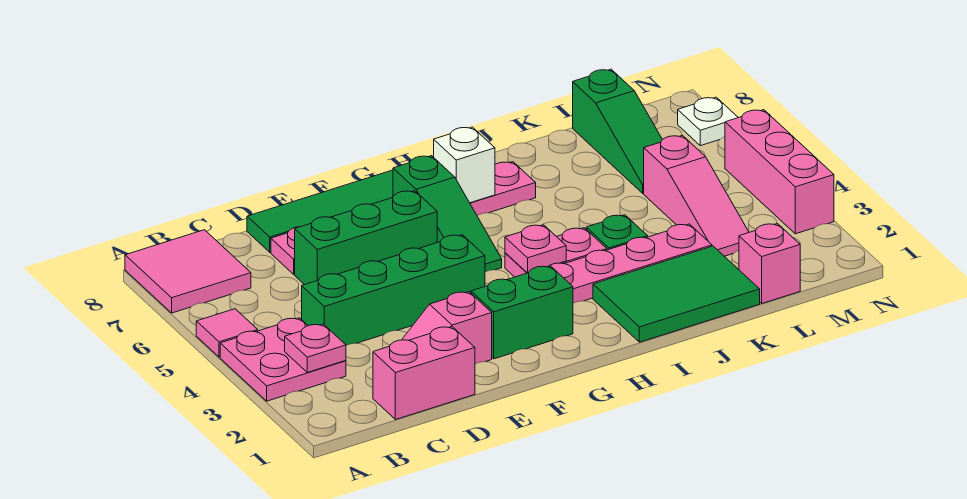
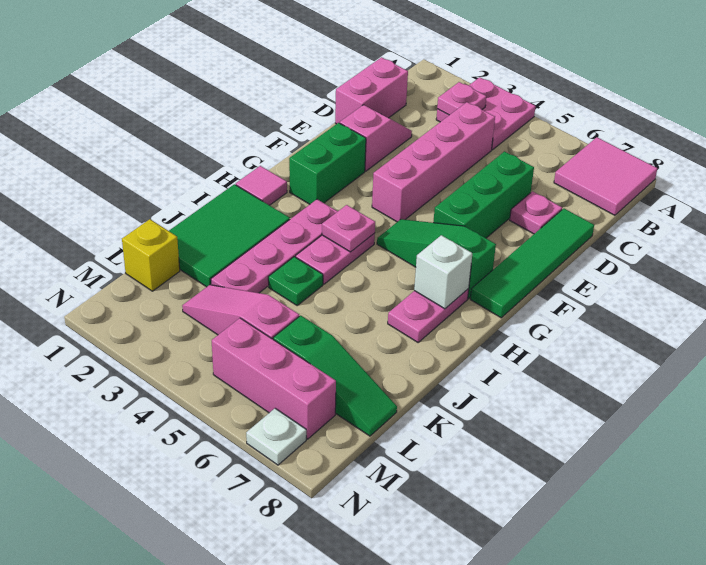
pink 1x1 tile [196,309,258,357] -> pink 1x1 tile moved to [236,166,287,205]
green 1x4 brick [302,235,485,345] -> pink 1x4 brick [372,102,495,222]
pink 1x1 brick [739,224,800,303] -> yellow 1x1 brick [122,219,180,291]
green 1x3 slope [573,69,662,193] -> green 1x3 slope turned to [273,316,397,436]
pink 1x3 brick [725,110,834,234] -> pink 1x3 brick moved to [212,318,336,439]

